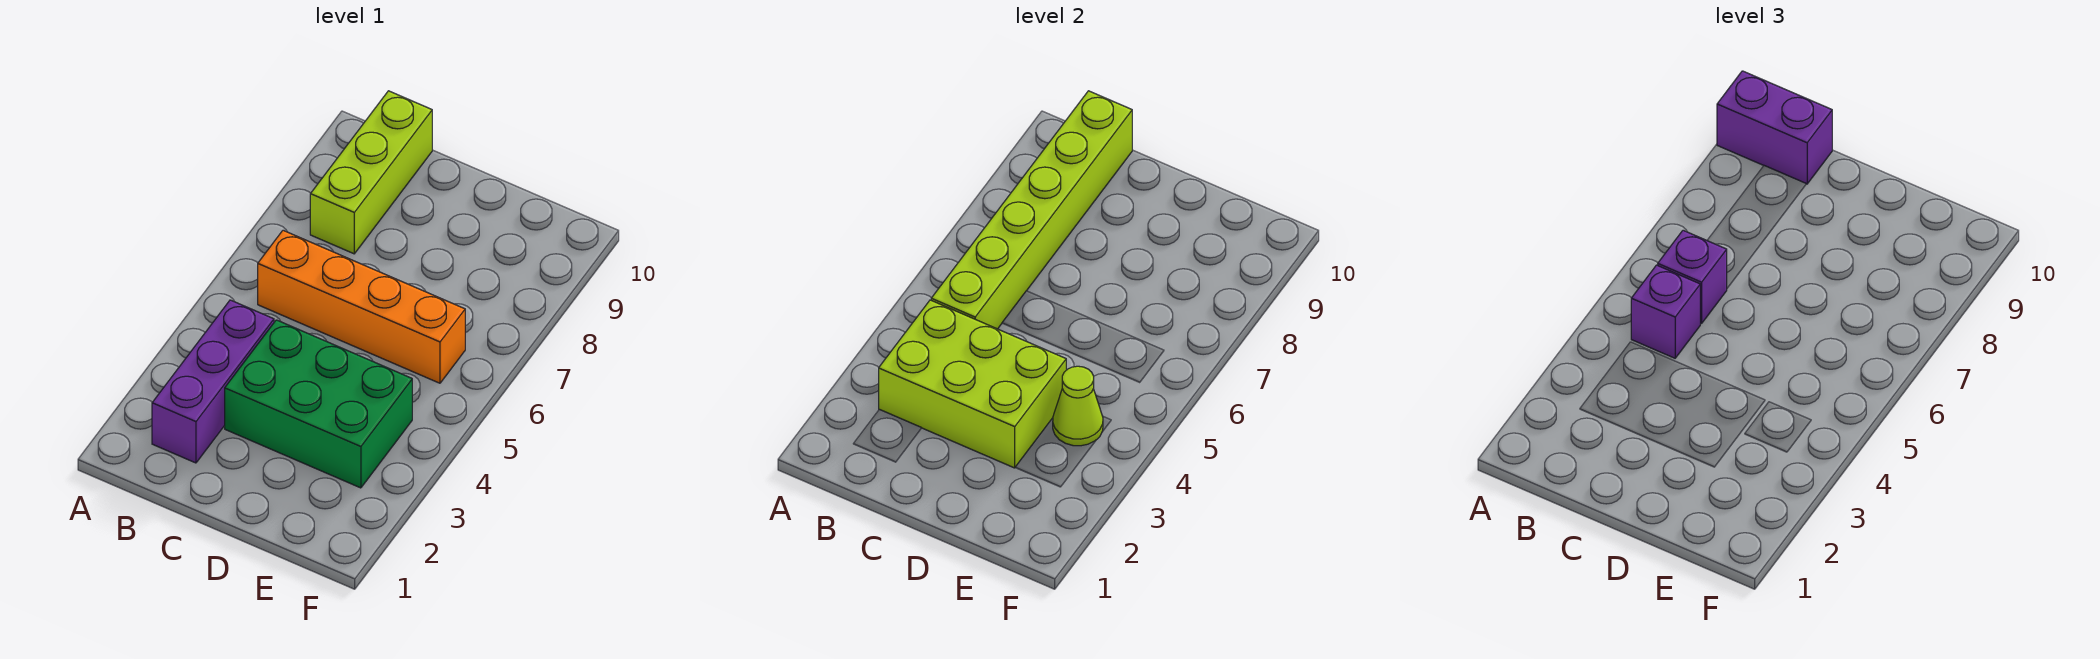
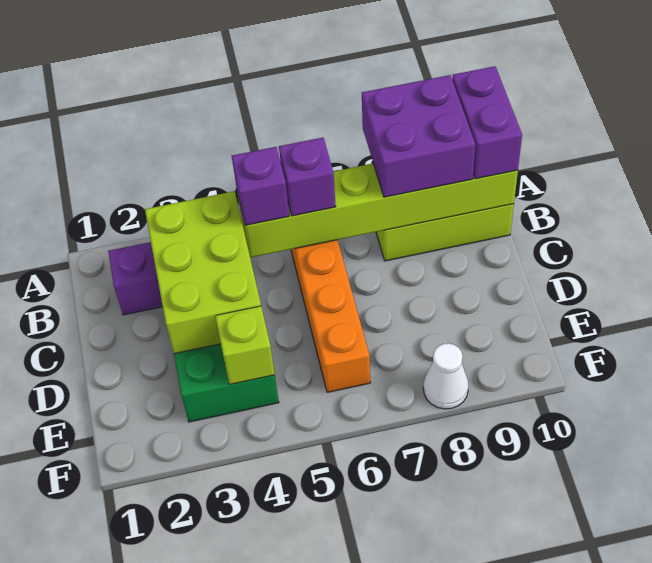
none -> purple 2x2 brick [362,75,475,197]
lime 1x1 cone [1053,366,1103,446] -> lime 1x1 brick [215,306,275,384]
none -> white 1x1 cone [423,343,469,409]

